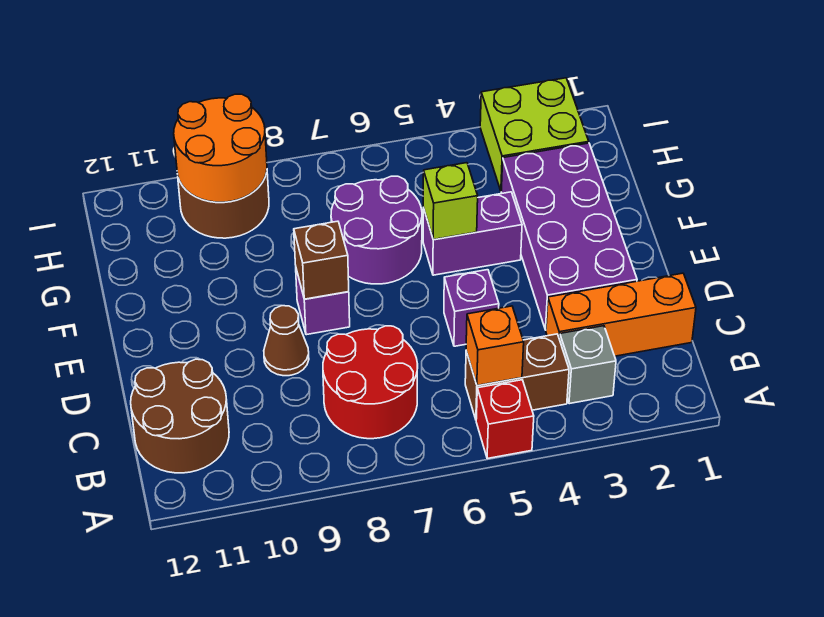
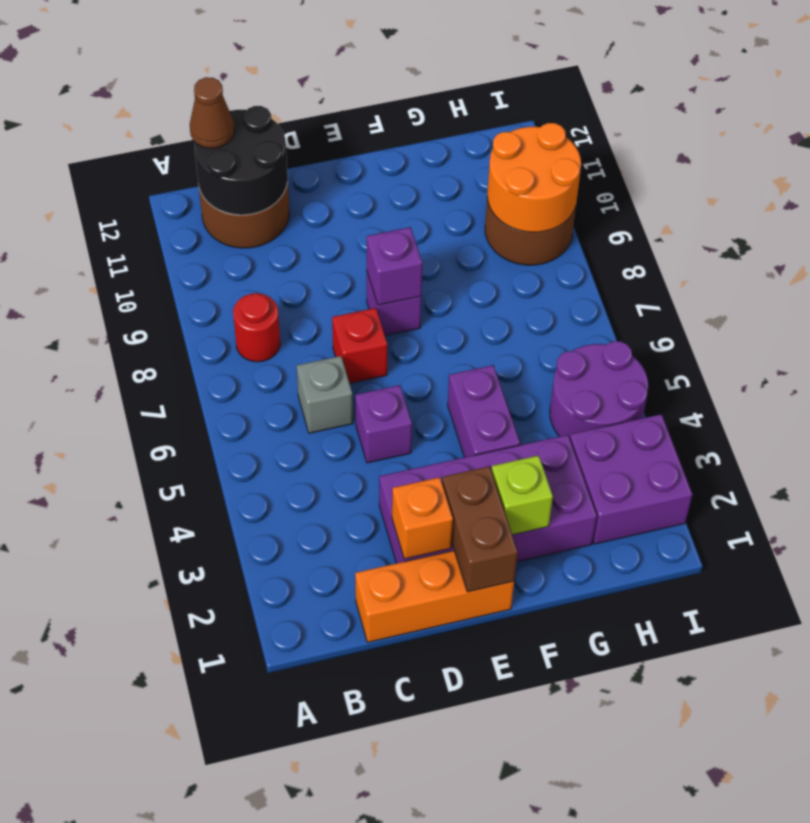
red 1x1 brick [476,380,534,459] -> red 1x1 brick moved to [332,308,387,383]
grey 1x1 brick [560,326,616,404] -> grey 1x1 brick moved to [297,356,353,433]
brown 1x2 brick [465,334,569,419] -> brown 1x2 brick moved to [442,467,518,592]
orange 1x1 brick [466,306,524,385] -> orange 1x1 brick moved to [392,477,453,559]
red 2x2 round brick [323,326,418,439] -> red 1x1 round brick [233,293,280,362]
none -> black 2x2 round brick [195,106,288,215]
orange 1x3 brick [546,273,696,356] -> orange 1x3 brick turned to [355,551,514,642]
brown 1x1 cone [264,306,309,376] -> brown 1x1 cone moved to [190,77,234,148]
brown 1x1 brick [294,221,349,299] -> purple 1x1 brick [367,227,423,305]
lime 1x1 brick [423,163,478,240] -> lime 1x1 brick moved to [491,456,553,535]
purple 2x2 round brick [331,176,422,284] -> purple 2x2 round brick moved to [550,341,648,438]
lime 2x2 brick [480,78,589,191] -> purple 2x2 brick [570,414,692,544]

